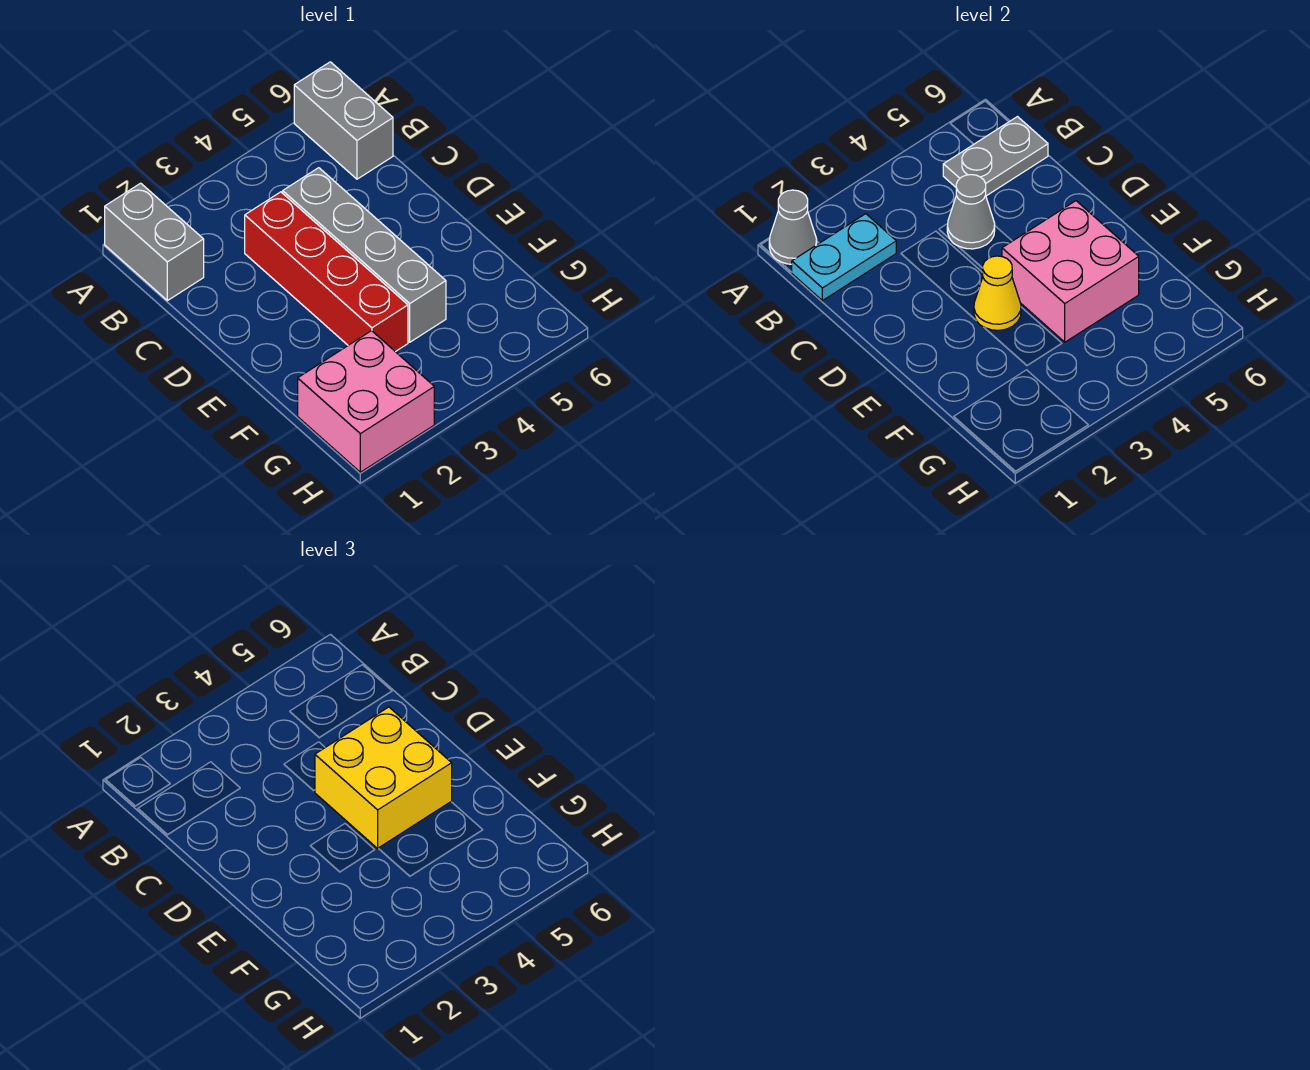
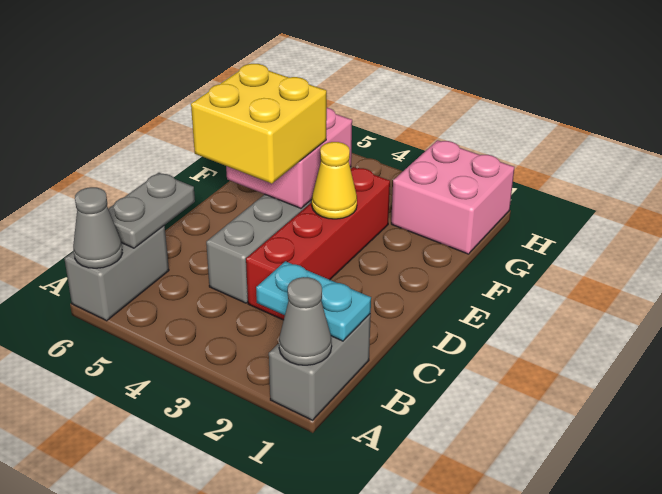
grey 1x2 plate [943,117,1048,196] -> grey 1x2 plate turned to [108,173,195,248]
grey 1x1 cone [947,175,995,249] -> grey 1x1 cone moved to [73,187,122,268]

